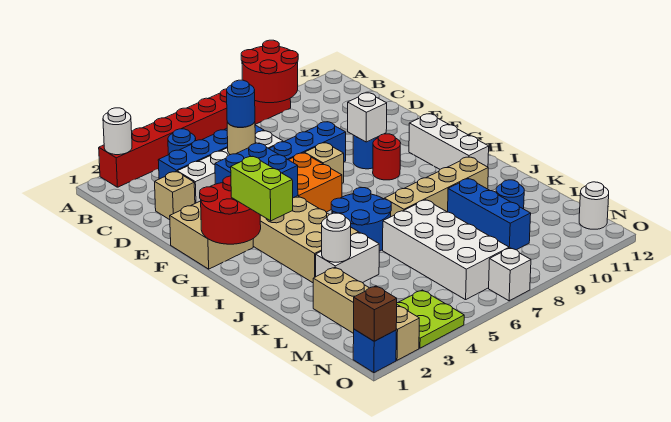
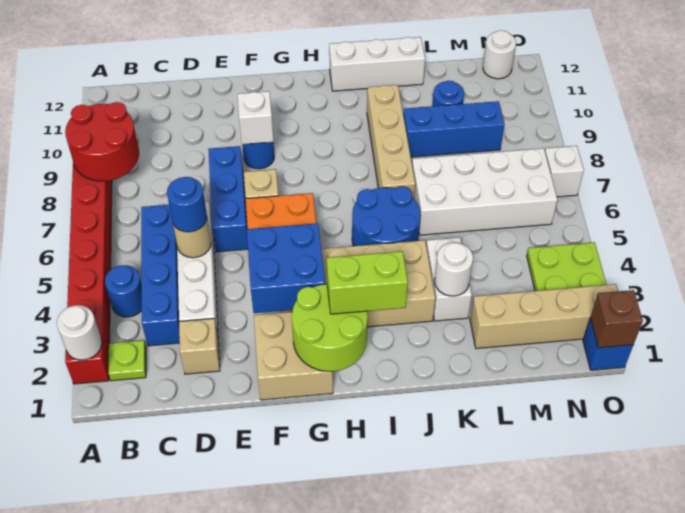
none -> lime 1x1 plate [108,340,146,381]
red 2x2 round brick [200,176,261,244] -> lime 2x2 round brick [292,284,368,372]
red 1x1 round brick [373,134,400,180] -> none
white 1x3 brick [409,114,489,169] -> white 1x3 brick moved to [329,37,425,91]

